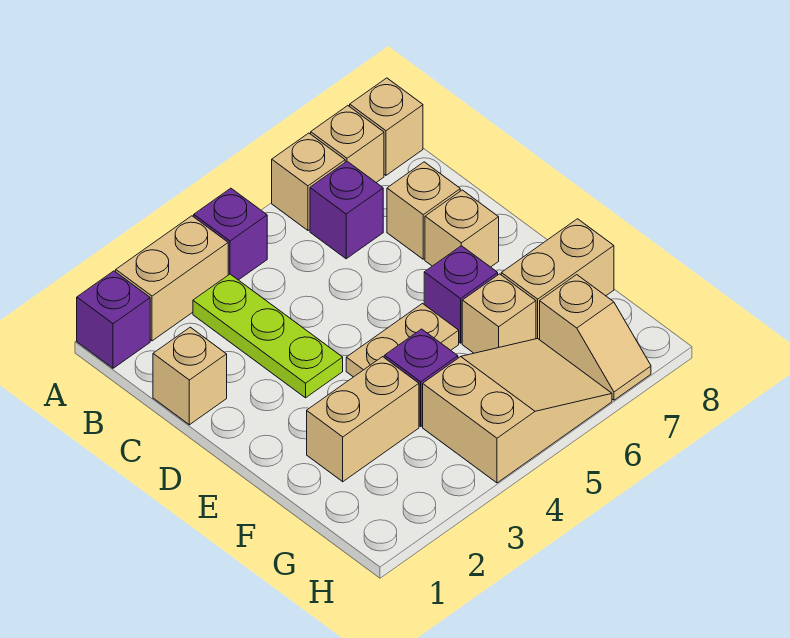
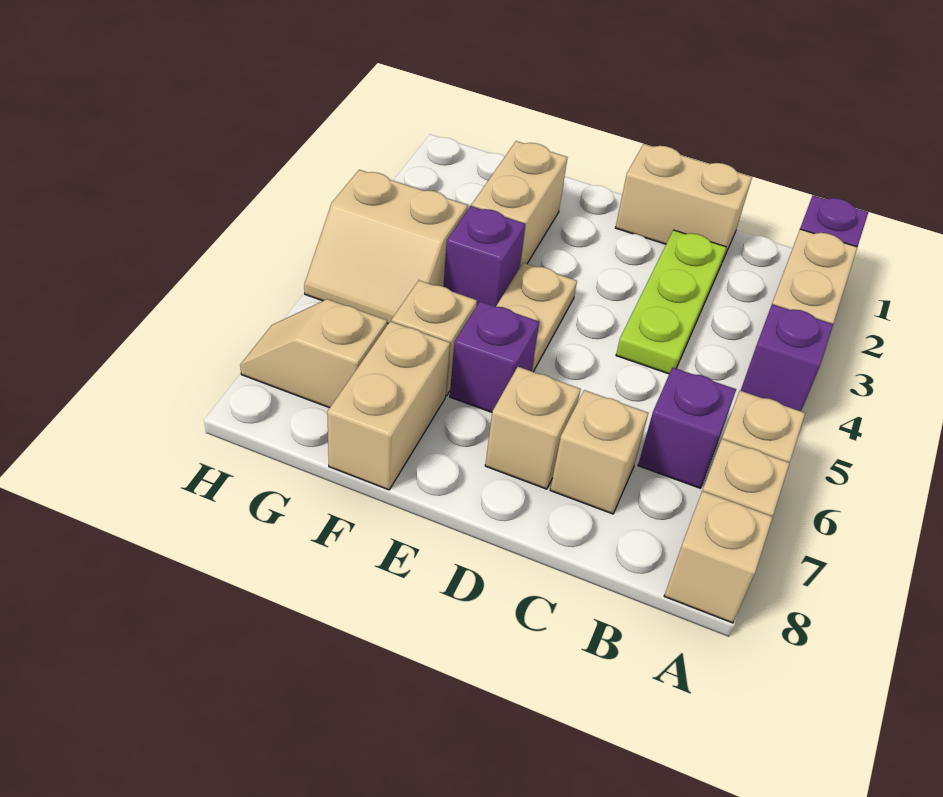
lime 1x3 plate [193,274,343,398] -> lime 1x3 plate turned to [616,230,727,374]
tan 1x1 brick [153,327,227,425] -> tan 1x2 brick [616,144,752,260]
tan 2x3 slope [423,339,612,483] -> tan 2x2 slope [304,170,468,324]

